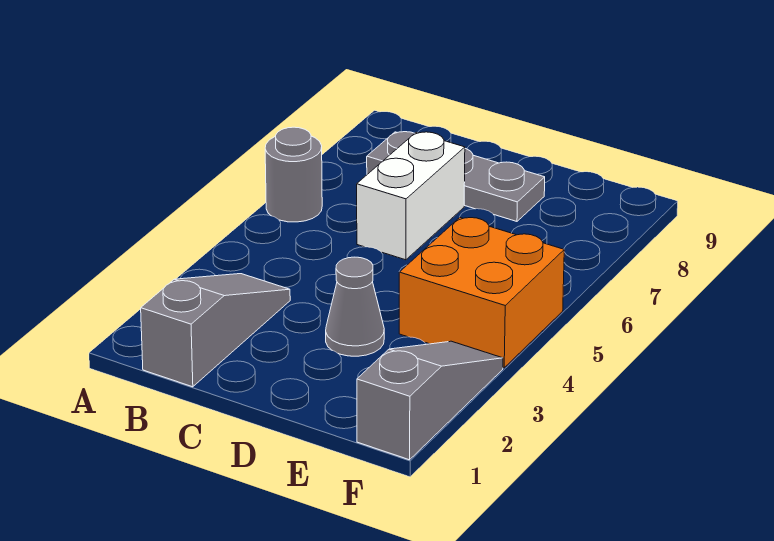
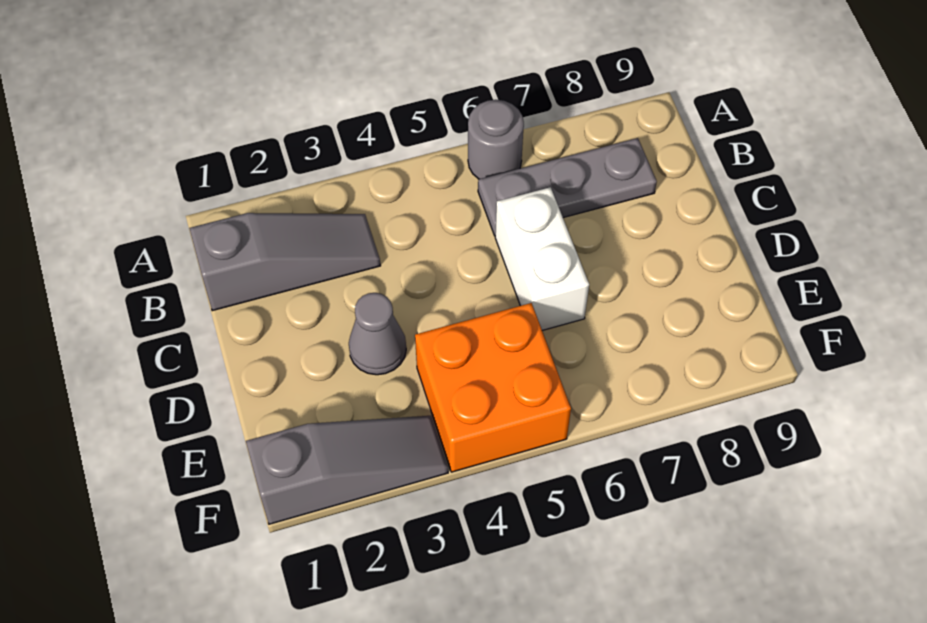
grey 1x3 plate [367,132,545,221] -> grey 1x3 plate turned to [478,138,657,236]
white 1x2 brick [357,132,465,260] -> white 1x2 brick turned to [495,187,589,330]

